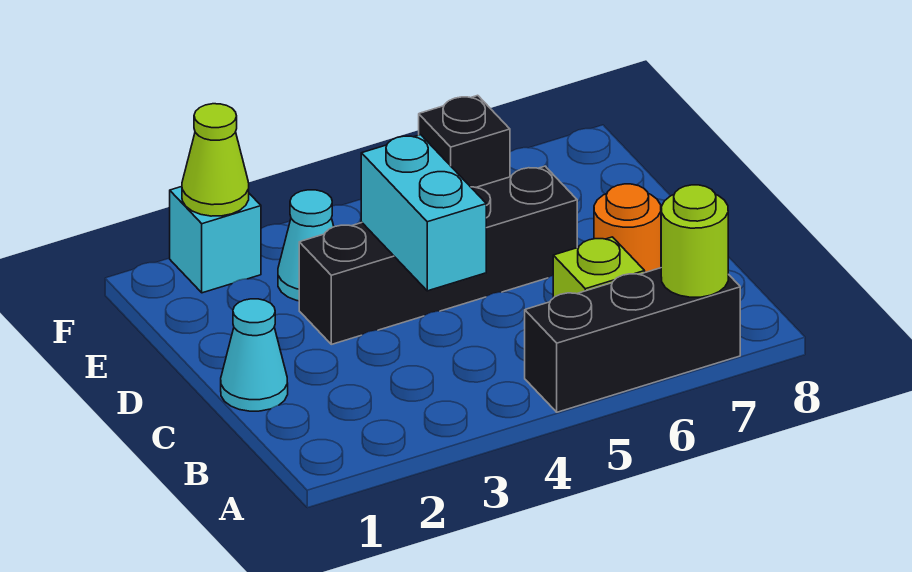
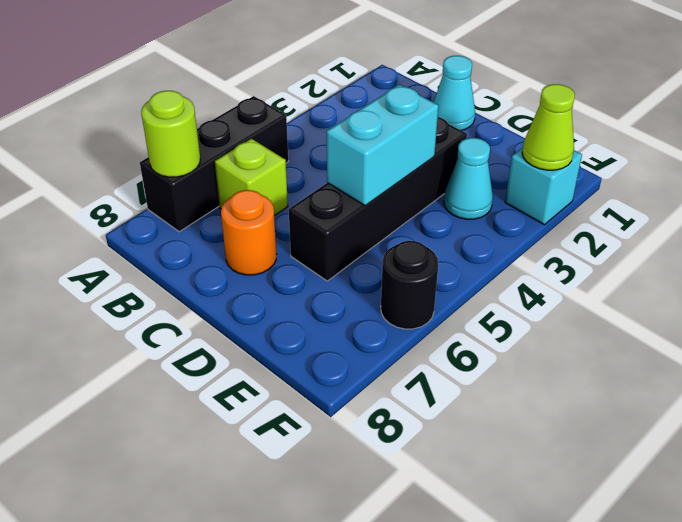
cyan 1x2 brick [361,135,486,291] -> cyan 1x2 brick turned to [327,85,438,206]
black 1x1 brick [419,95,510,187] -> black 1x1 round brick [381,241,438,329]

